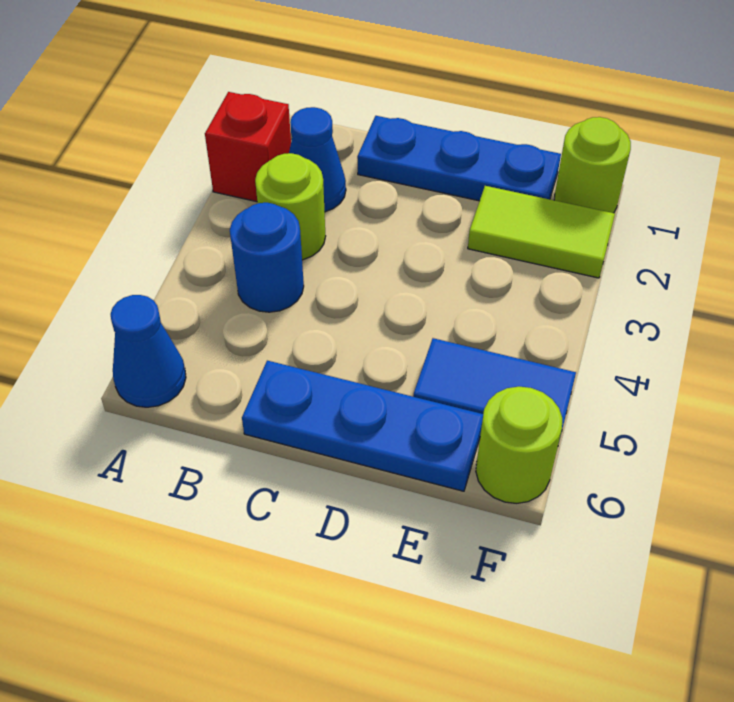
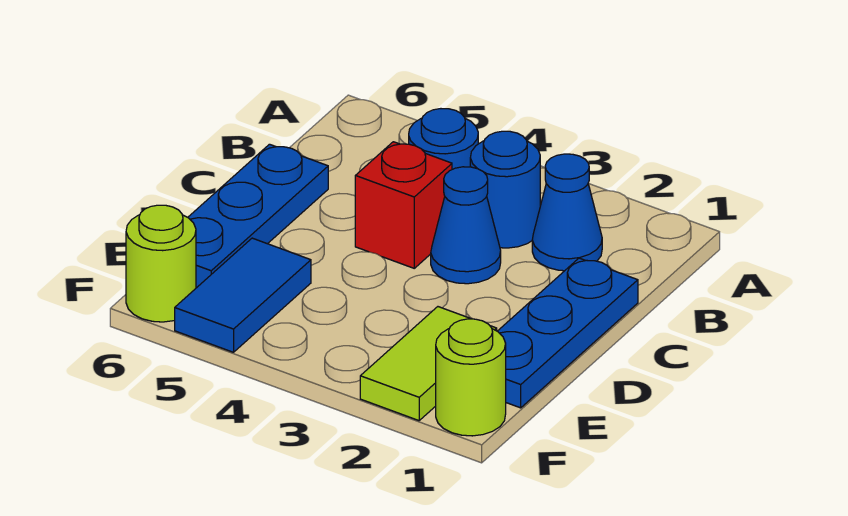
red 1x1 brick [205,92,291,202] -> red 1x1 brick moved to [355,142,452,268]
blue 1x1 cone [111,295,186,407] -> blue 1x1 cone moved to [431,167,501,284]
lime 1x1 round brick [255,153,326,260] -> blue 1x1 round brick [470,131,540,248]

